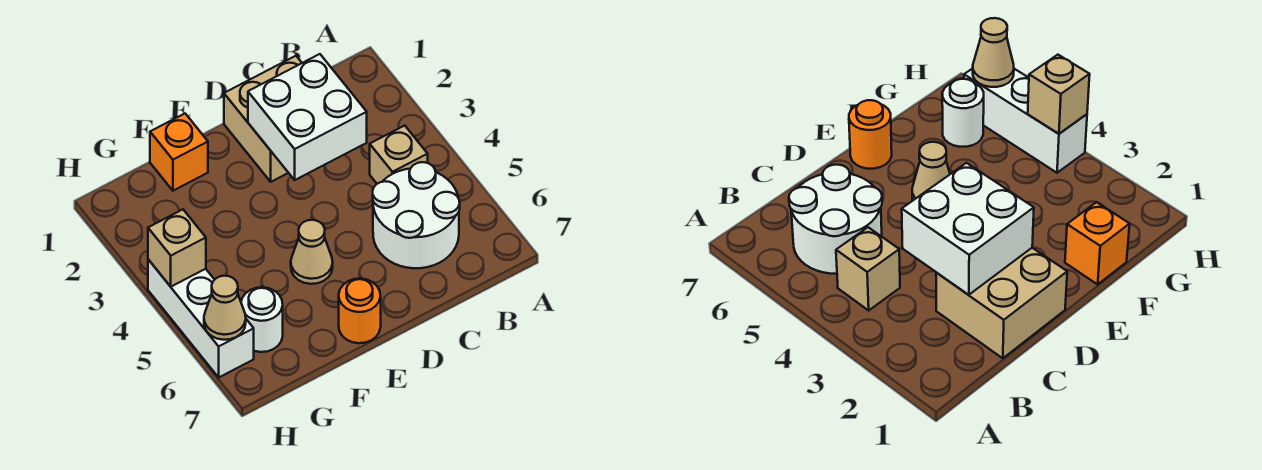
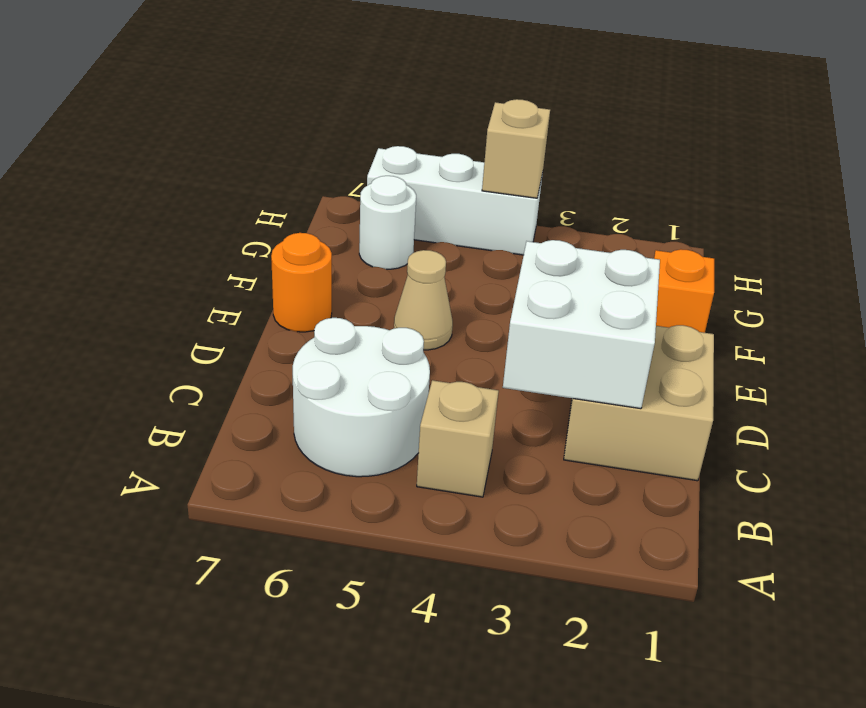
tan 1x1 cone [204,276,246,340] -> none

